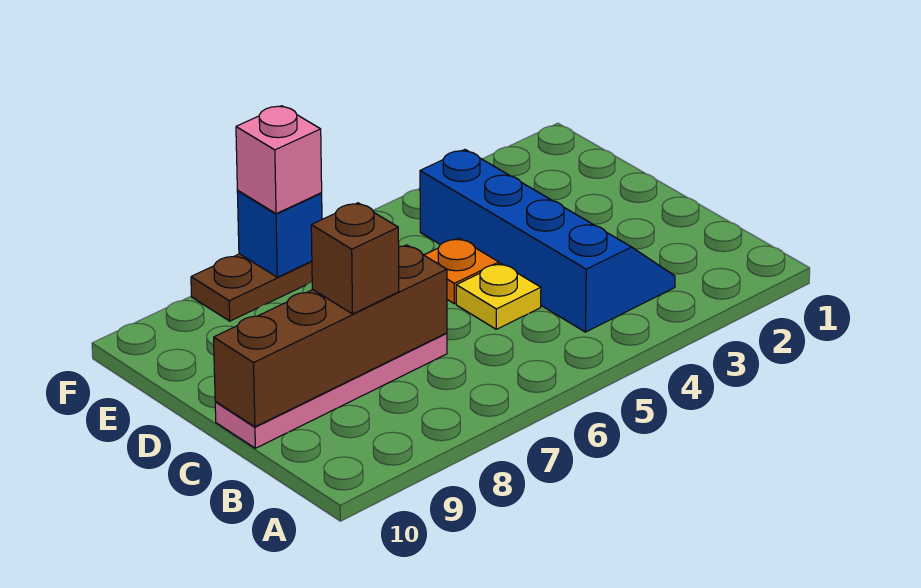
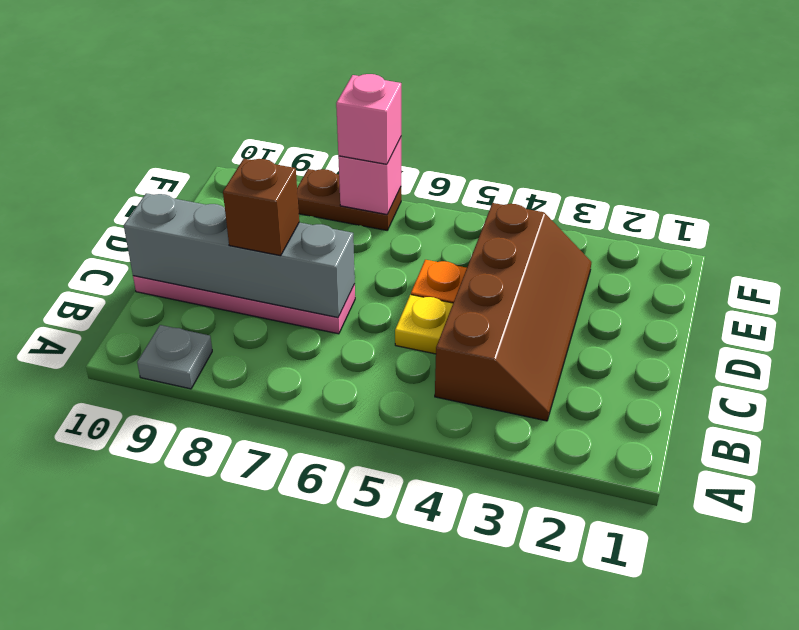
none -> grey 1x1 plate [137,325,212,389]
blue 2x4 slope [420,150,675,332] -> brown 2x4 slope [435,203,591,421]
brown 1x4 brick [214,245,447,427] -> grey 1x4 brick [124,193,355,318]
blue 1x1 brick [237,191,322,277] -> pink 1x1 brick [338,137,401,214]

